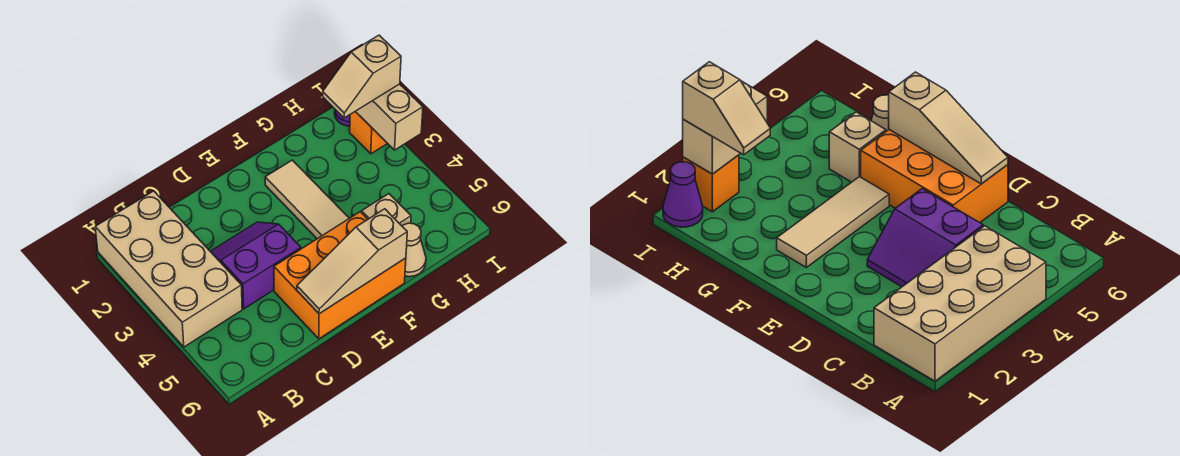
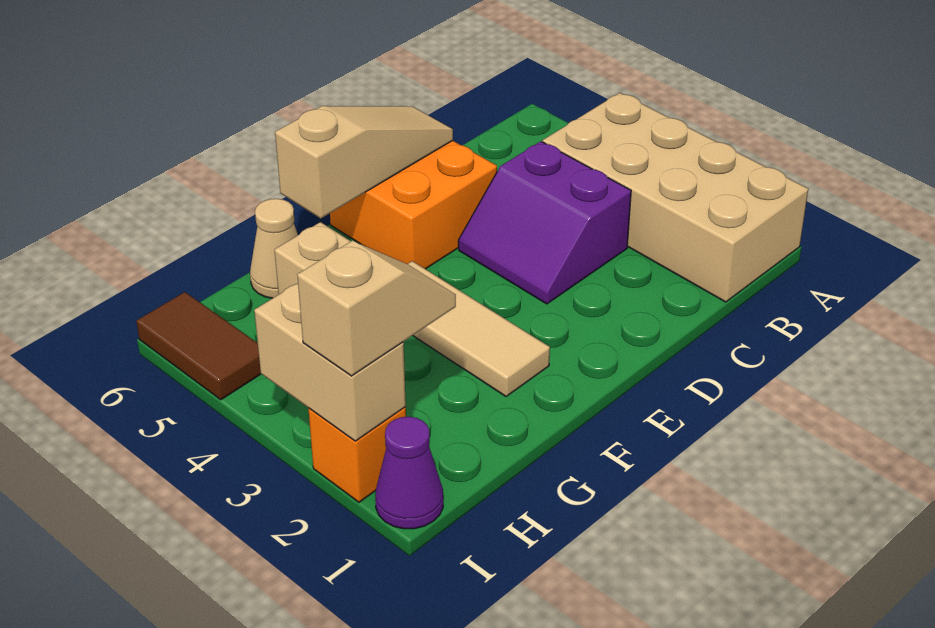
purple 2x2 slope [210,222,301,309] -> purple 2x2 slope turned to [458,141,631,304]
orange 2x3 brick [274,212,406,339] -> orange 2x2 brick [330,141,497,269]
none -> brown 1x2 tile [136,292,261,400]

